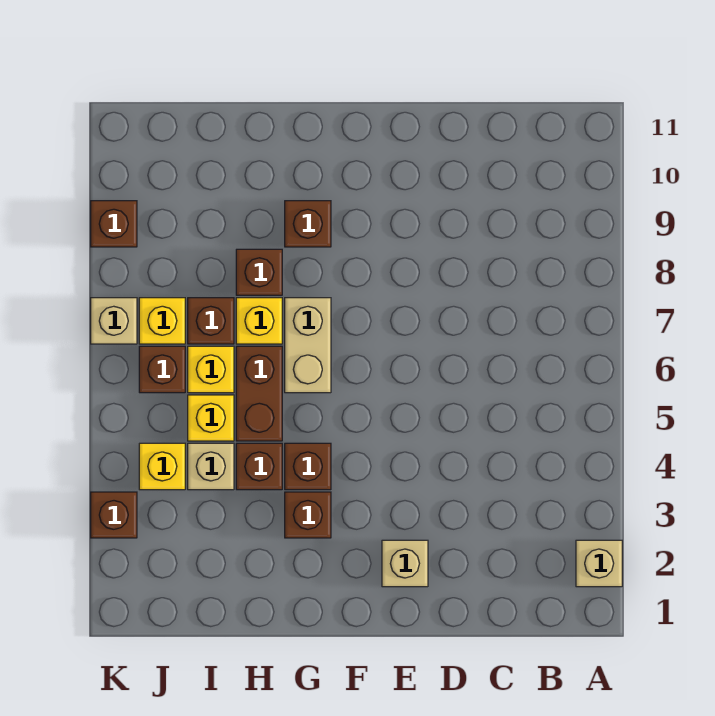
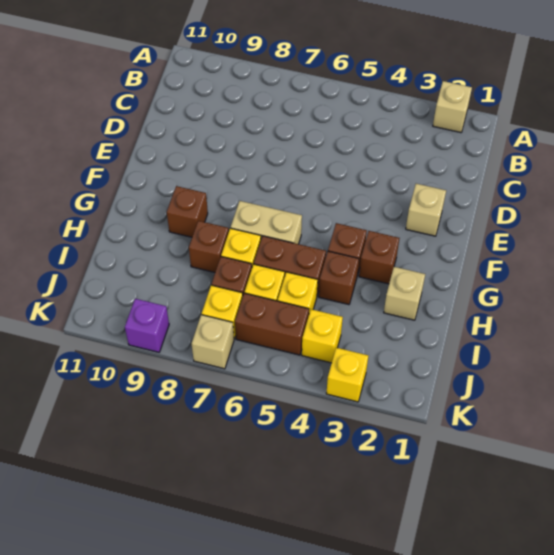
tan 1x1 brick [188,443,234,490] -> tan 1x1 brick moved to [384,267,425,320]
brown 1x1 brick [139,346,185,393] -> brown 1x2 brick [235,293,309,355]
brown 1x1 brick [91,492,137,538] -> yellow 1x1 brick [326,348,368,402]
brown 1x1 brick [91,201,137,247] -> purple 1x1 brick [125,299,169,352]

